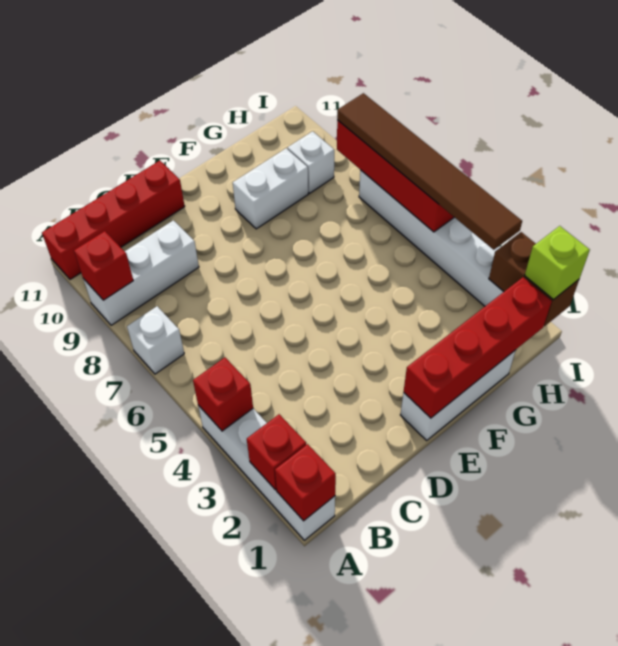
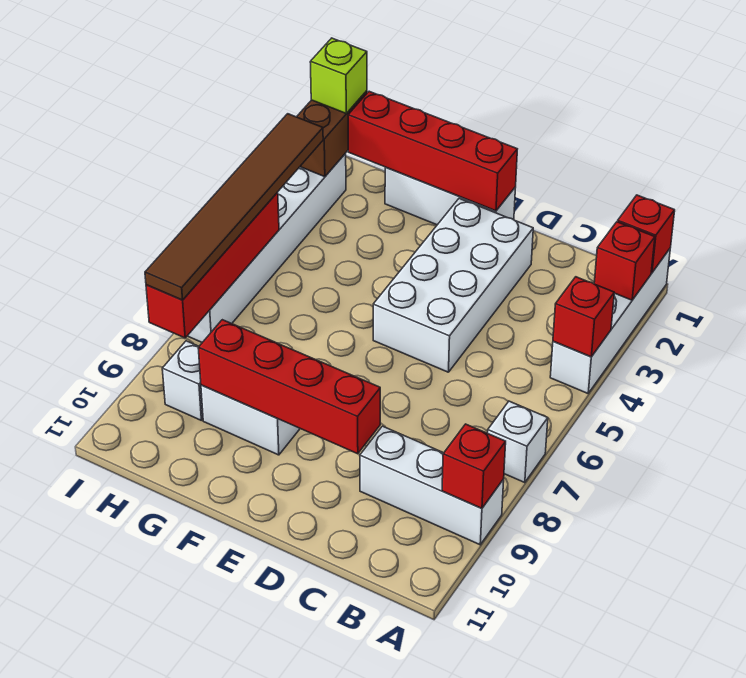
red 1x4 brick [42,161,185,279] -> red 1x4 brick moved to [198,320,380,454]
none -> white 2x4 brick [373,198,533,372]

